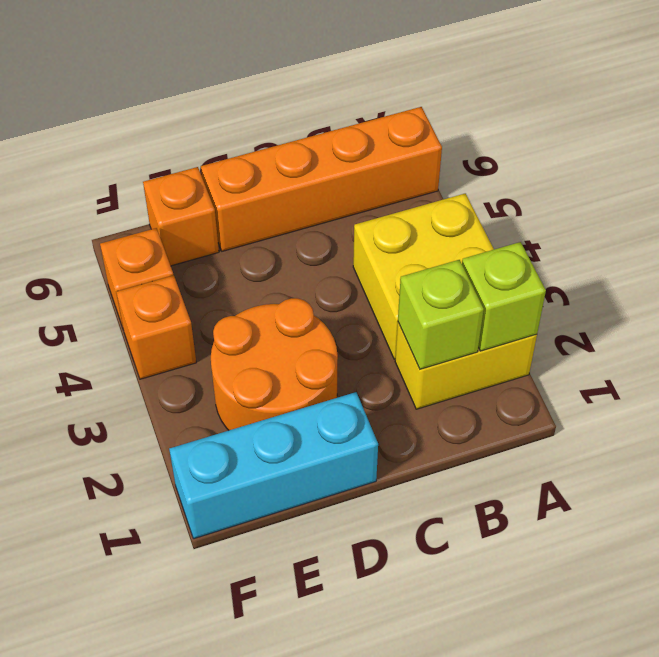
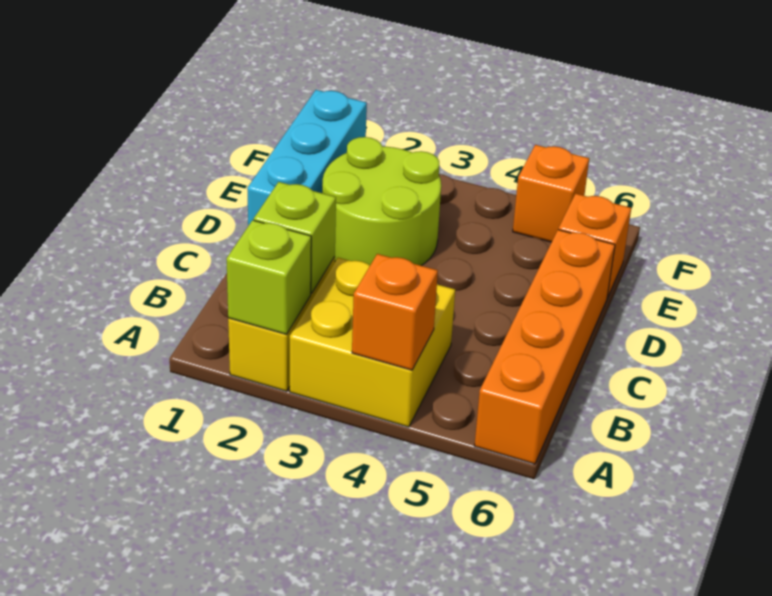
orange 2x2 round brick [211,298,338,430] -> lime 2x2 round brick [322,137,441,266]
orange 1x1 brick [116,275,196,379] -> orange 1x1 brick moved to [352,254,438,370]

